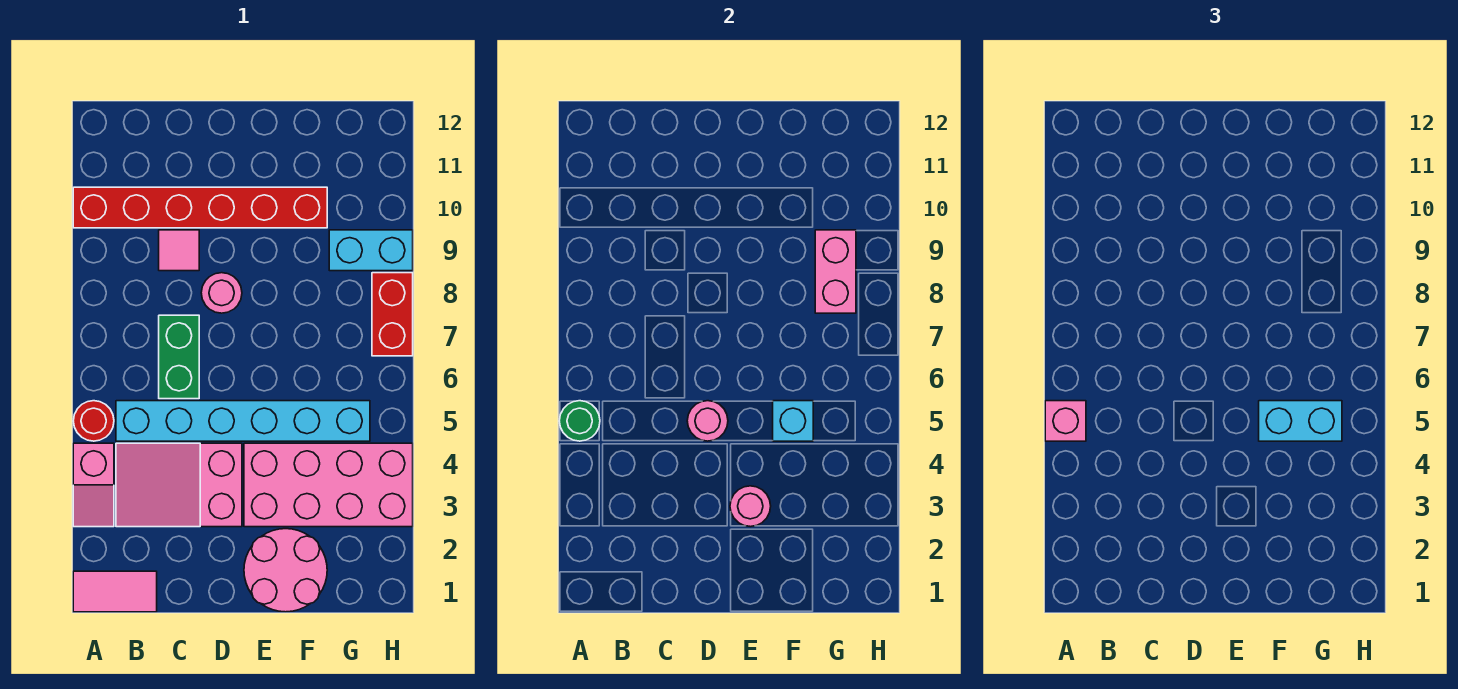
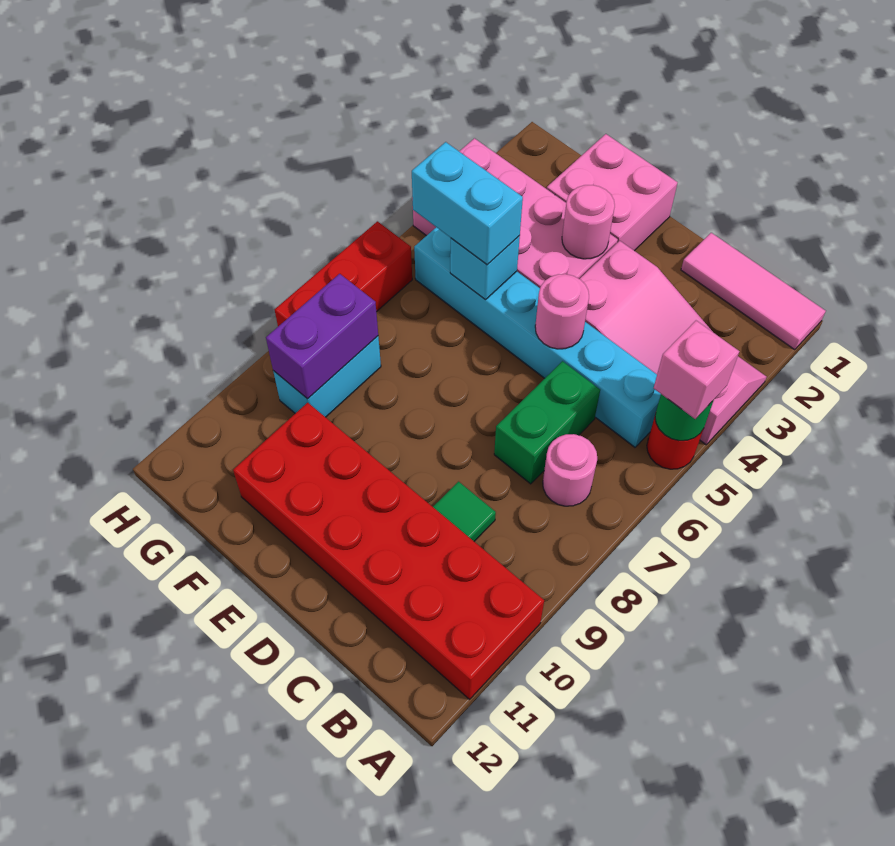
pink 1x2 tile [73,571,157,612] -> pink 1x3 tile [681,233,826,350]
red 1x6 brick [73,187,327,228] -> red 2x6 brick [233,403,544,699]
pink 1x1 tile [159,230,199,271] -> green 1x1 tile [433,482,496,541]
pink 1x1 round brick [201,273,242,313] -> pink 1x1 round brick moved to [543,434,597,506]
pink 2x2 round brick [244,529,327,612] -> pink 2x2 brick [547,134,678,251]
pink 1x2 brick [815,230,856,313] -> purple 1x2 brick [266,274,378,399]
cyan 1x2 brick [329,230,413,271] -> cyan 1x2 brick turned to [273,336,381,417]
red 1x2 brick [372,273,413,356] -> red 1x3 brick [275,221,412,326]

